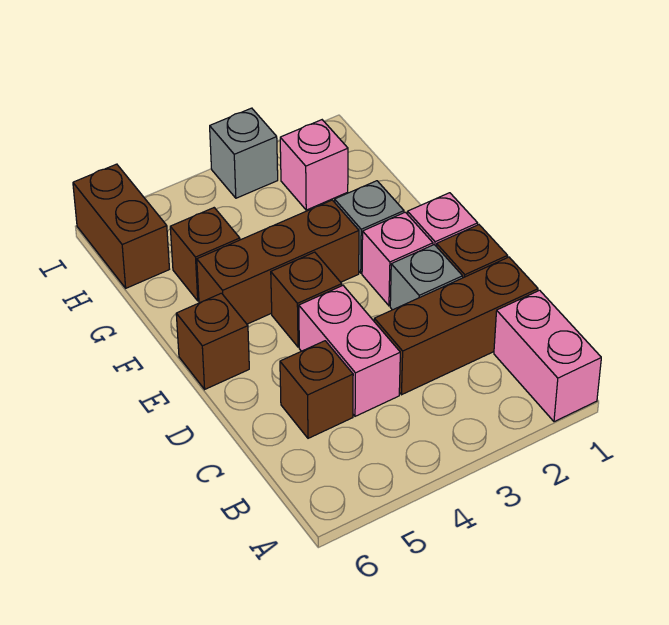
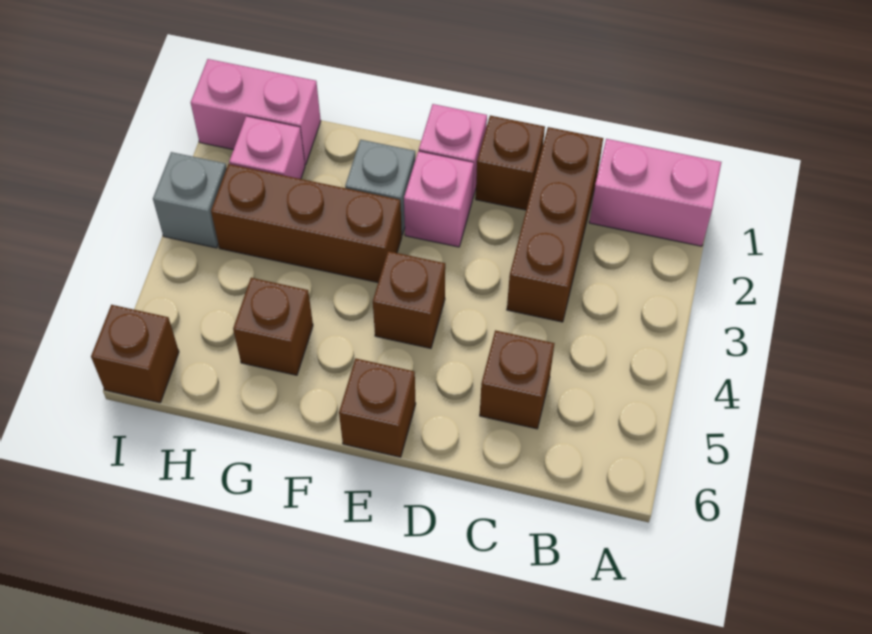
pink 1x2 brick [299,286,400,416] -> pink 1x2 brick moved to [191,59,321,165]
grey 1x1 brick [390,245,463,310] -> none
brown 1x3 brick [197,200,359,324] -> brown 1x3 brick turned to [211,164,402,282]
brown 1x2 brick [73,164,169,288] -> brown 1x1 brick [91,305,179,403]

